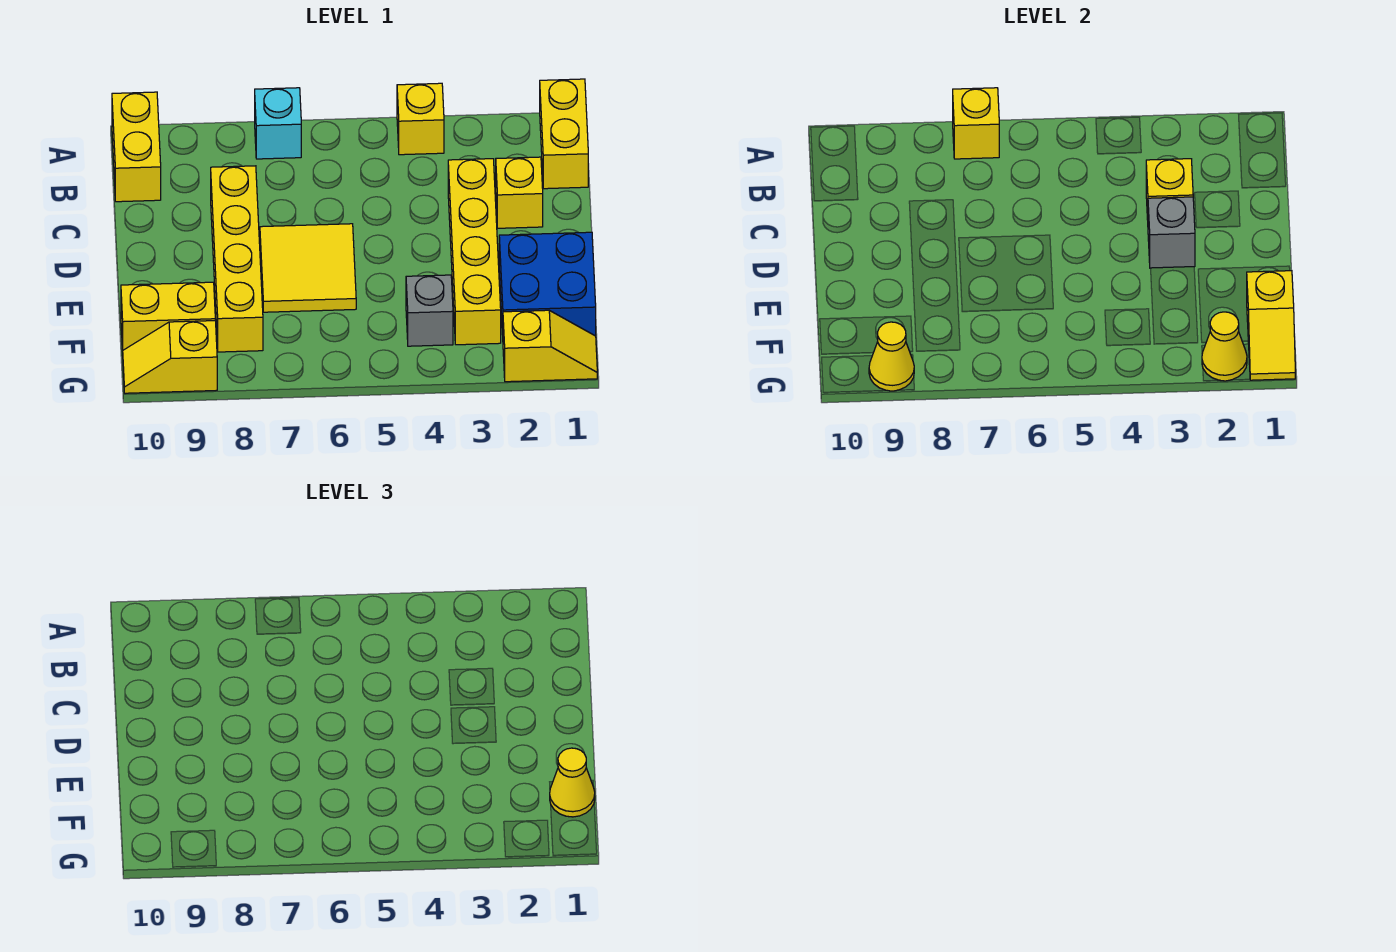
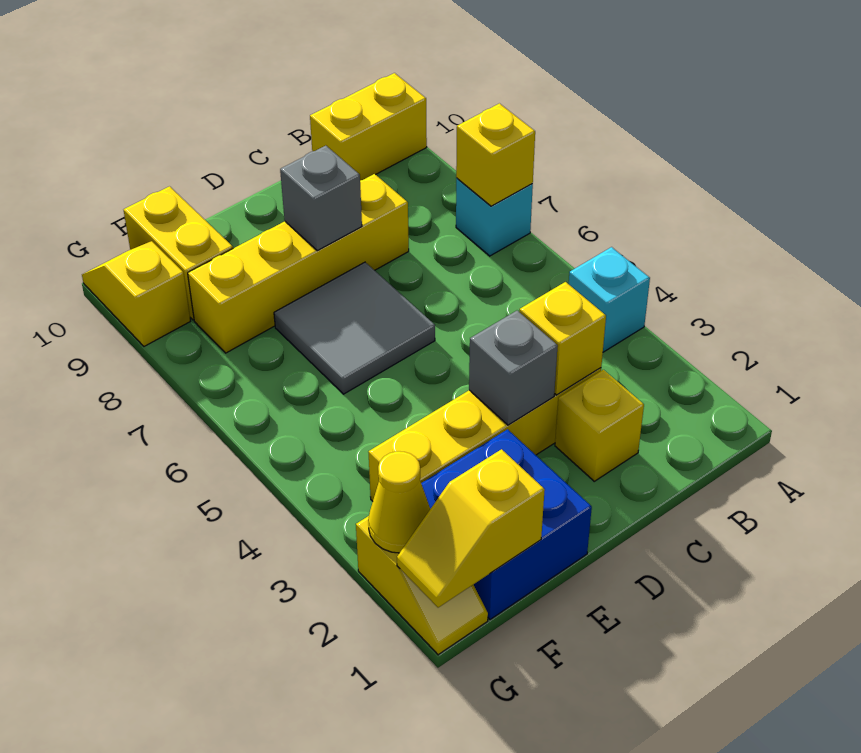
yellow 1x2 brick [540,79,588,189] -> none
yellow 1x1 brick [397,83,444,155] -> cyan 1x1 brick [569,247,650,352]
yellow 2x2 tile [260,224,356,312] -> grey 2x2 tile [274,262,435,394]
yellow 1x1 cone [550,748,595,817] -> none
grey 1x1 brick [406,275,453,346] -> grey 1x1 brick moved to [280,146,362,251]
yellow 1x1 cone [869,322,914,391] -> none

